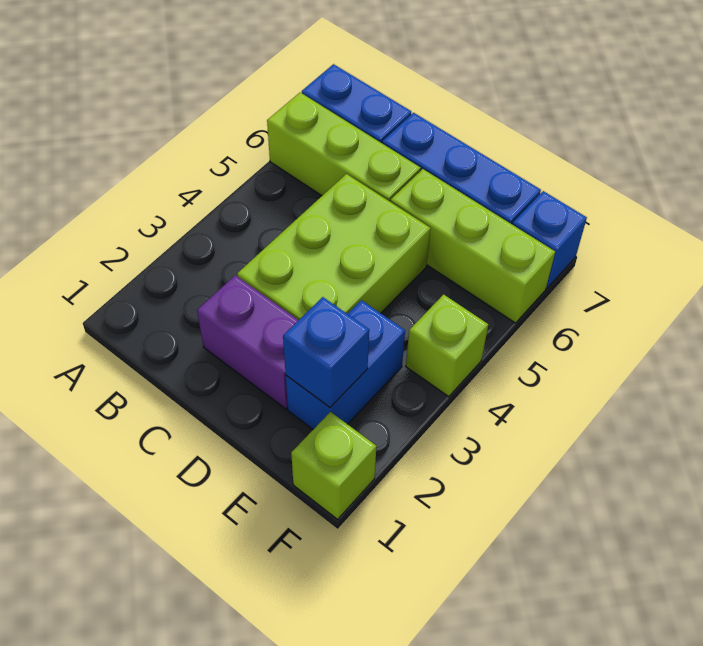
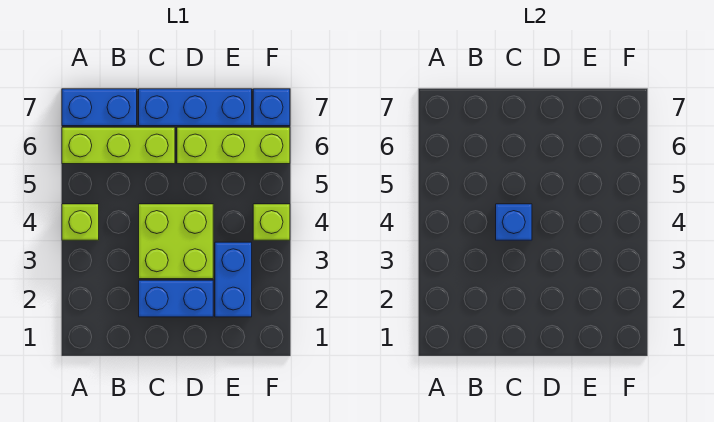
purple 1x2 brick [197,275,298,409] -> blue 1x2 brick [139,280,213,317]
lime 2x3 brick [237,174,431,320] -> lime 2x2 brick [139,204,213,279]
blue 1x1 brick [283,297,369,407] -> blue 1x1 brick moved to [496,204,532,240]
lime 1x1 brick [291,412,376,519] -> lime 1x1 brick moved to [62,204,99,240]

